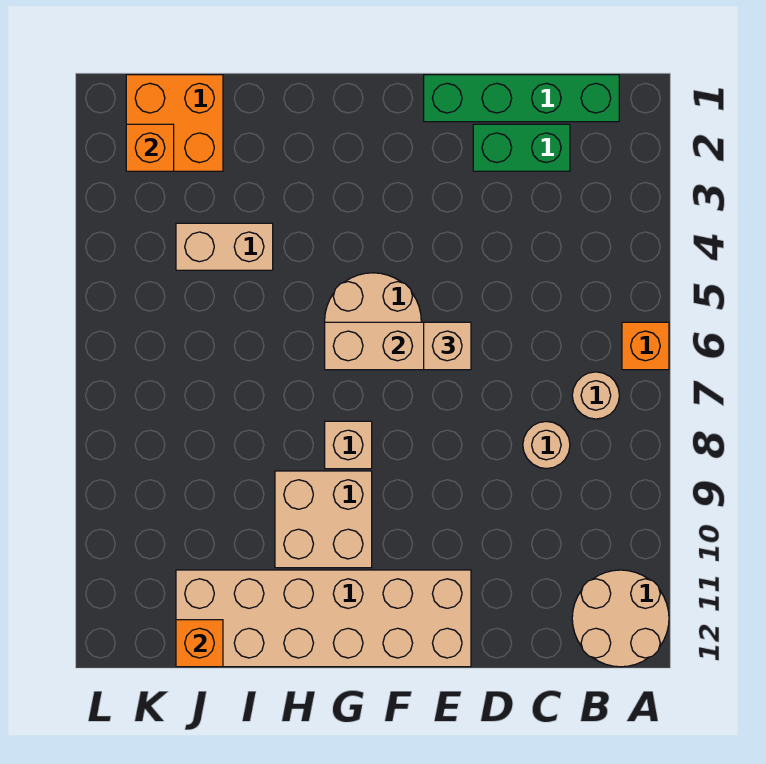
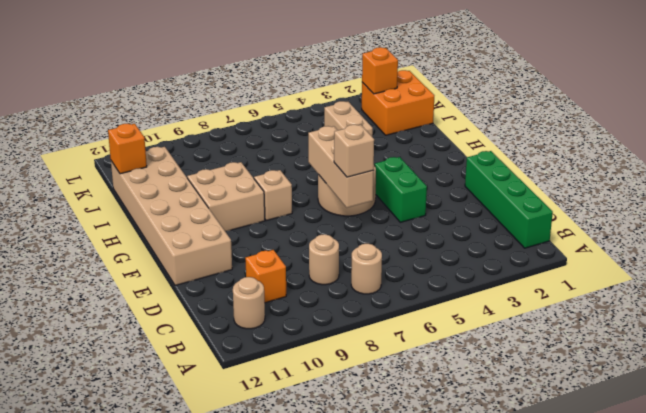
orange 1x1 brick [622,322,669,370] -> orange 1x1 brick moved to [245,250,286,303]
tan 2x2 round brick [572,570,669,667] -> tan 1x1 round brick [233,277,265,329]
green 1x2 brick [473,124,570,171] -> green 1x2 brick moved to [375,157,427,222]

